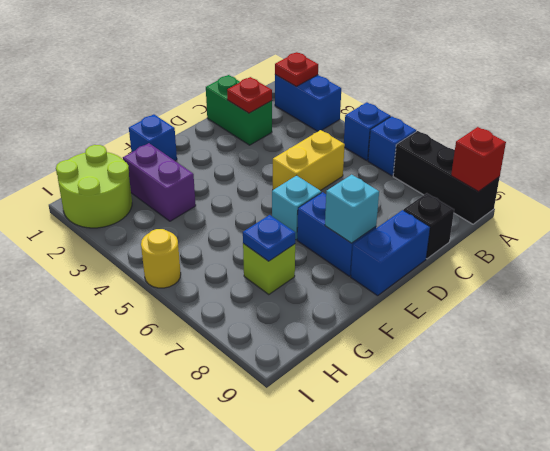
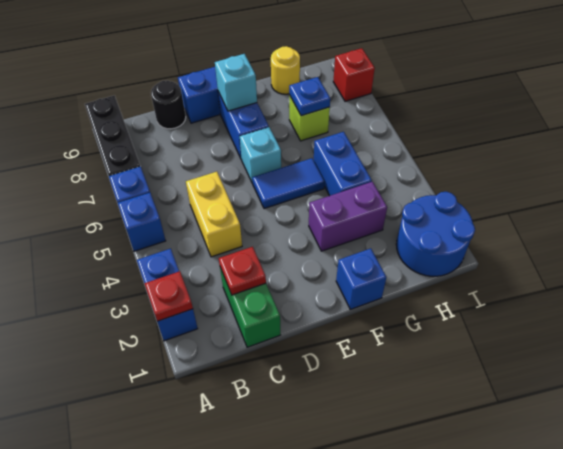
red 1x1 brick [451,127,506,192] -> red 1x1 brick moved to [333,48,375,101]
yellow 1x2 brick [273,130,345,191] -> yellow 1x2 brick turned to [186,172,242,257]
black 1x1 brick [404,193,454,259] -> black 1x1 round brick [151,80,186,129]
none -> blue 1x2 tile [252,158,325,209]
purple 1x2 brick [123,143,196,221] -> purple 1x2 brick turned to [309,182,387,251]
none -> blue 1x2 brick [314,132,372,196]
lime 2x2 round brick [56,145,132,228] -> blue 2x2 round brick [396,192,475,276]
yellow 1x1 round brick [141,229,181,288] -> yellow 1x1 round brick moved to [271,46,300,94]

